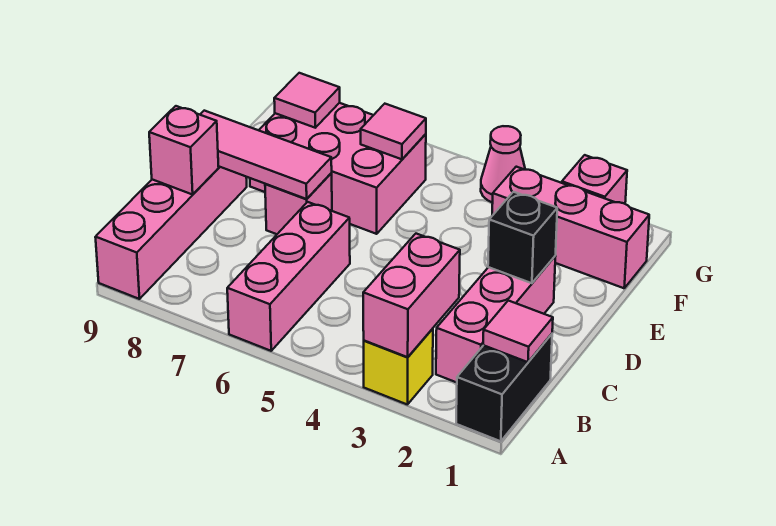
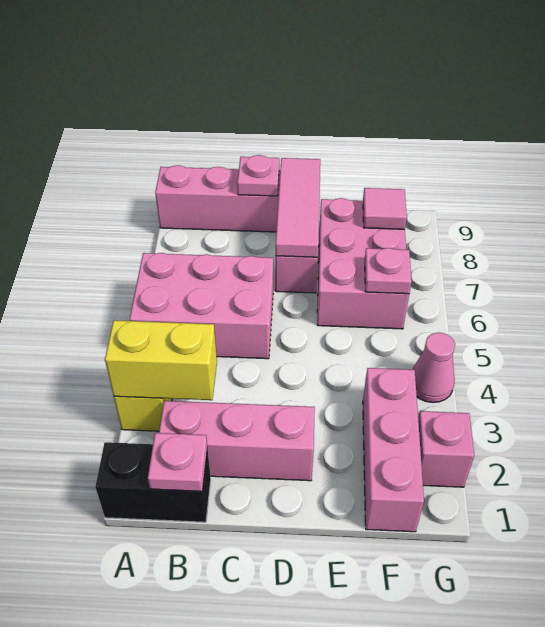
pink 1x2 brick [363,234,460,357] -> yellow 1x2 brick [105,320,217,400]
pink 1x3 brick [227,202,350,351] -> pink 2x3 brick [130,253,273,359]
pink 1x1 tile [483,301,553,362] -> pink 1x1 plate [148,433,207,491]
pink 1x1 brick [149,106,219,195] -> pink 1x1 plate [237,155,279,196]
black 1x1 brick [488,192,557,283] -> none
pink 1x1 tile [361,104,426,159] -> pink 1x1 plate [365,248,412,294]

